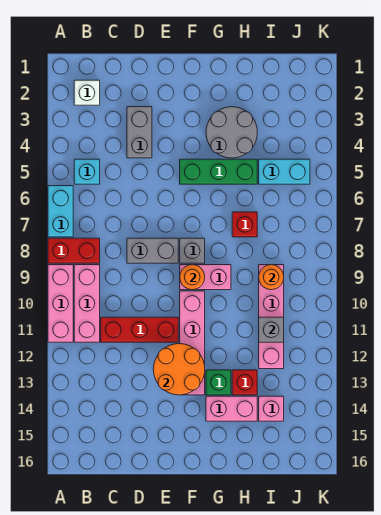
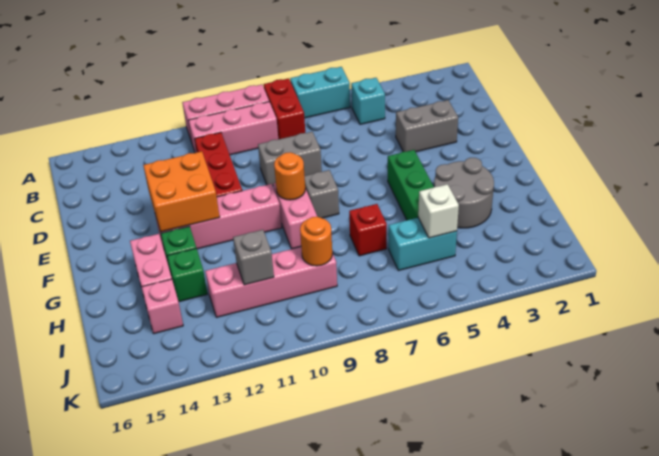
white 1x1 brick [74,80,100,105] -> white 1x1 brick moved to [418,184,459,238]
grey 1x2 brick [127,238,178,263] -> grey 1x2 brick turned to [258,132,322,185]
orange 2x2 round brick [153,344,205,395] -> orange 2x2 brick [143,151,220,232]
red 1x1 brick [232,370,257,395] -> green 1x1 brick [167,248,207,302]
cyan 1x2 brick [259,159,310,184] -> cyan 1x2 brick turned to [389,218,457,271]

